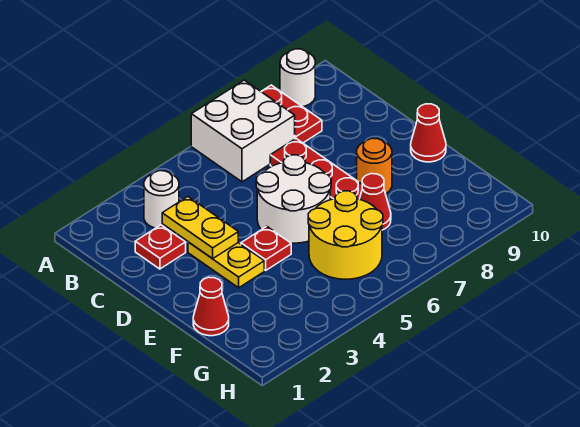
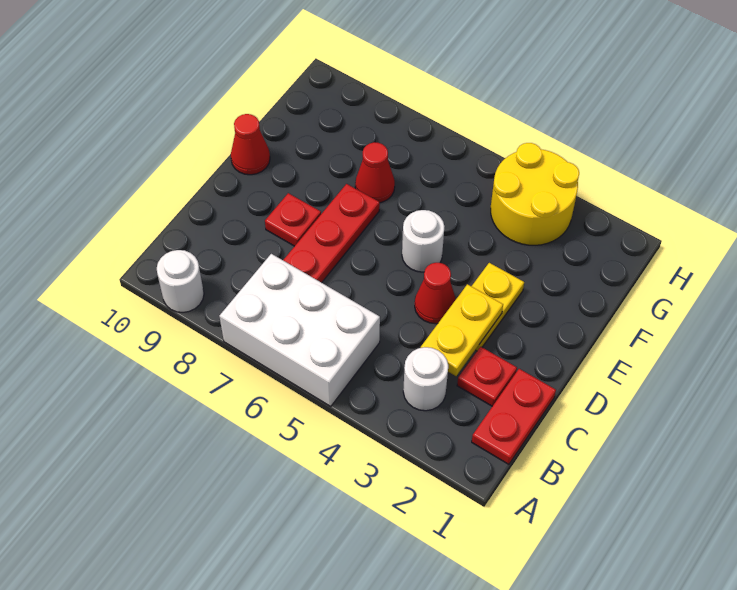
white 2x2 brick [191,80,295,182] -> white 2x3 brick [219,254,380,406]
red 1x2 plate [261,85,322,143] -> red 1x2 plate moved to [472,369,556,464]
white 2x2 round brick [256,155,331,243] -> white 1x1 round brick [402,210,445,272]
red 1x1 plate [241,226,291,270] -> red 1x1 plate moved to [265,193,321,246]
orange 1x1 round brick [357,138,392,194] -> none
red 1x1 cone [193,277,229,336] -> red 1x1 cone moved to [415,263,456,324]
yellow 2x2 round brick [308,191,383,279] -> yellow 2x2 round brick moved to [491,143,579,245]

